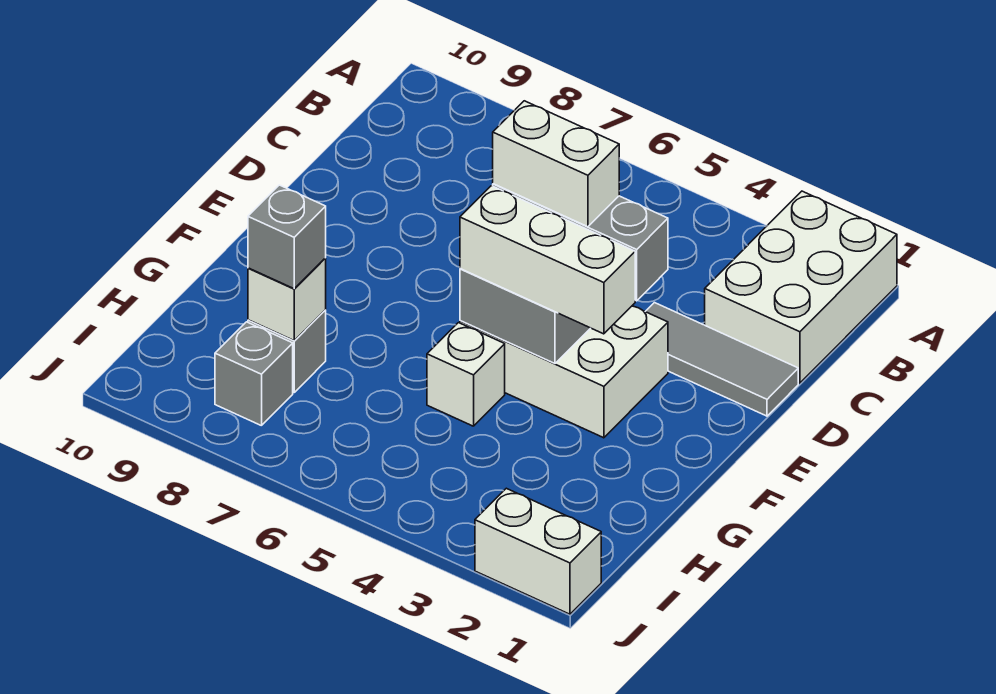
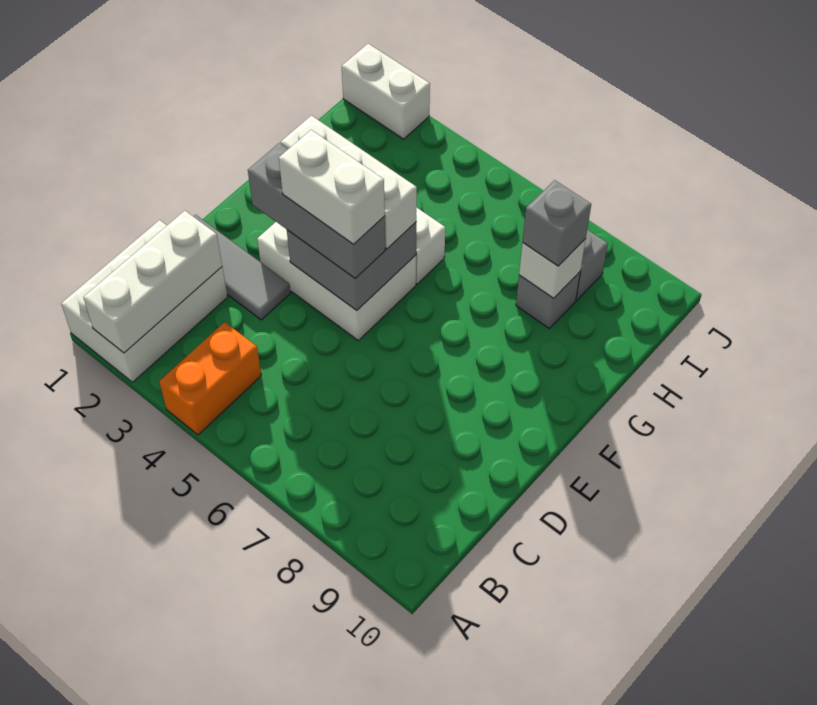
none -> white 1x3 brick [83,211,222,353]
none -> orange 1x2 brick [159,322,261,435]

